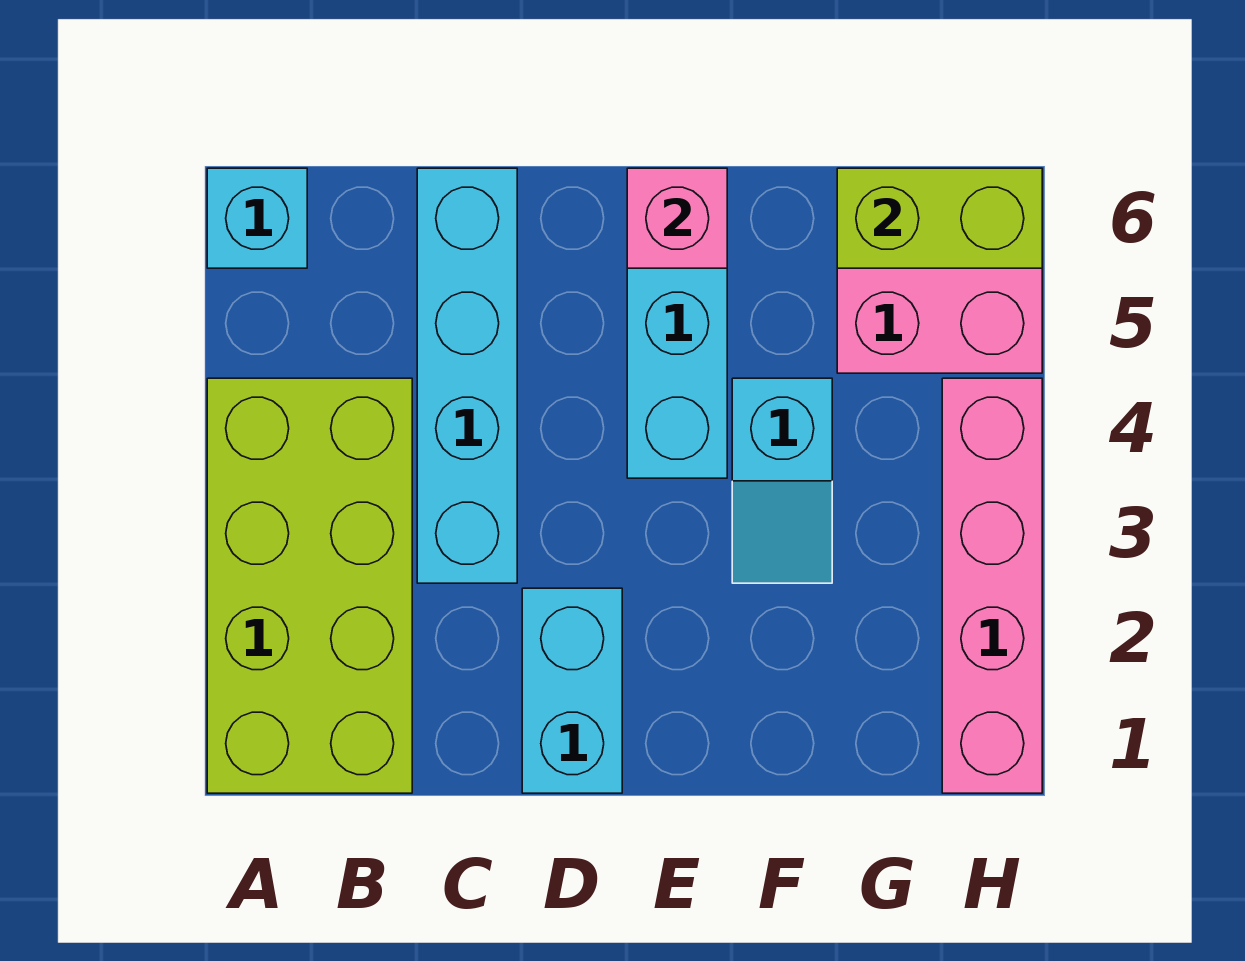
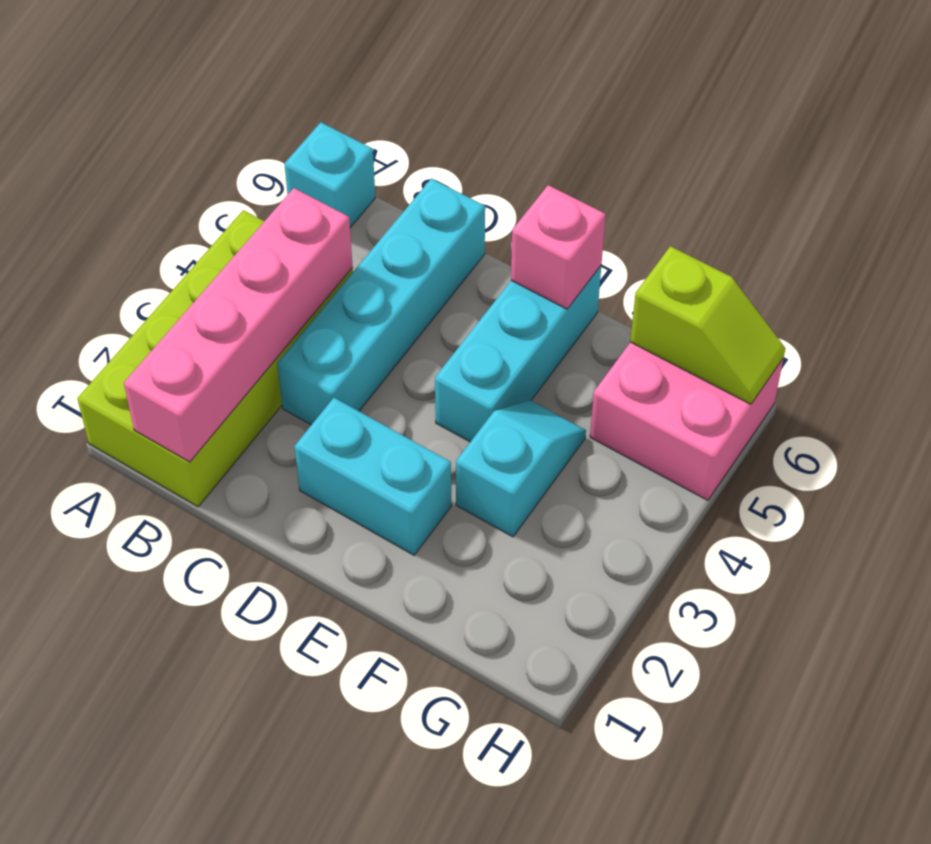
cyan 1x2 brick [522,588,622,793] -> cyan 1x2 brick turned to [295,398,451,555]
cyan 1x2 slope [732,378,832,583] -> cyan 1x2 slope turned to [456,400,586,537]
lime 1x2 brick [837,168,1042,268] -> lime 1x2 slope [630,246,786,404]
pink 1x4 brick [942,378,1042,793] -> pink 1x4 brick moved to [124,188,353,462]

